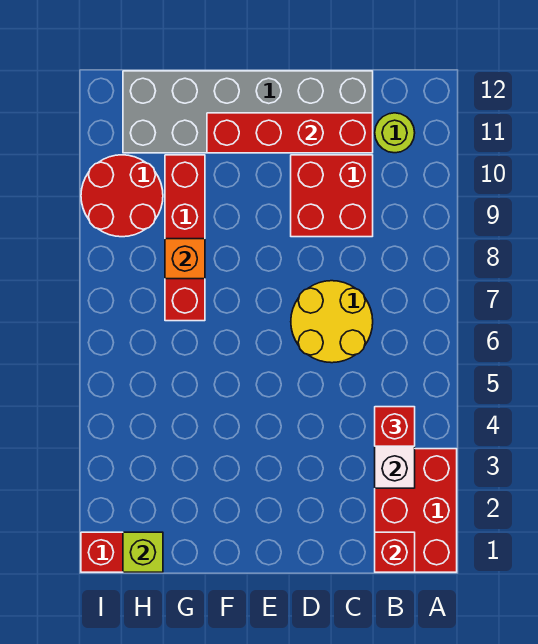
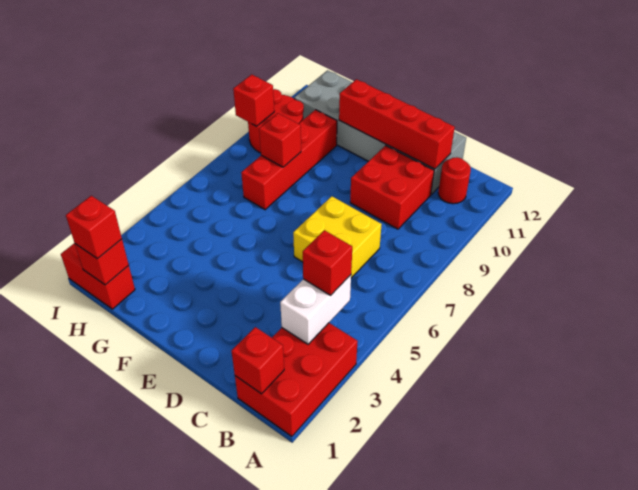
lime 1x1 round brick [375,113,415,153] -> red 1x1 round brick [438,157,471,204]
yellow 2x2 round brick [291,281,373,363] -> yellow 2x2 brick [293,196,382,278]
orange 1x1 brick [165,239,205,279] -> red 1x1 brick [259,113,301,167]
lime 1x1 brick [123,532,163,572] -> red 1x1 brick [75,239,129,285]
none -> red 1x1 brick [66,196,122,259]
none -> red 1x1 brick [233,74,274,126]

